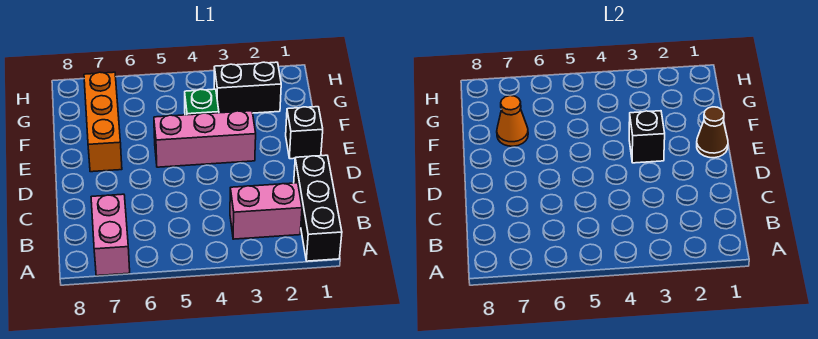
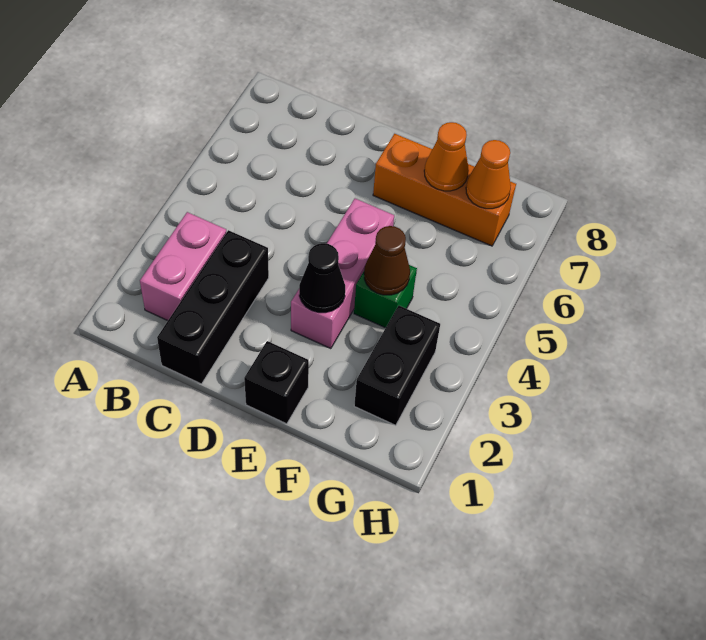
black 1x3 brick [294,155,342,261] -> black 1x3 brick turned to [157,230,269,384]
pink 1x2 brick [91,194,130,276] -> none
brown 1x1 cone [697,107,728,158] -> brown 1x1 cone moved to [364,226,410,295]
black 1x1 brick [629,111,665,163] -> black 1x1 cone [299,243,345,313]
none -> orange 1x1 cone [466,140,511,209]

